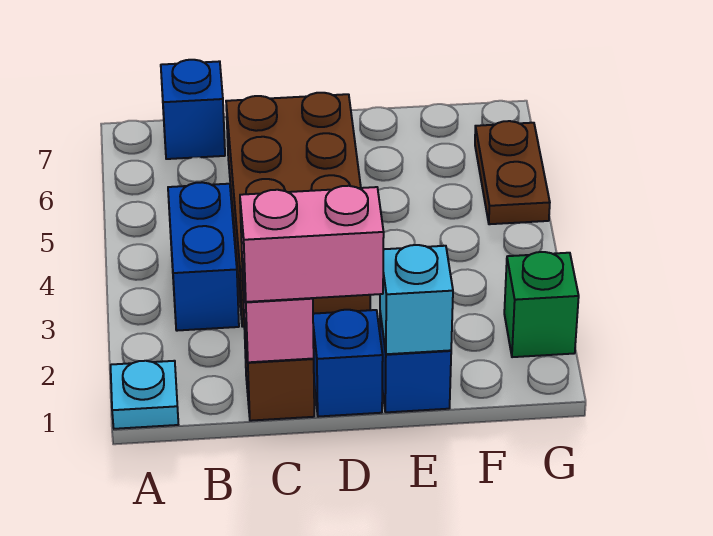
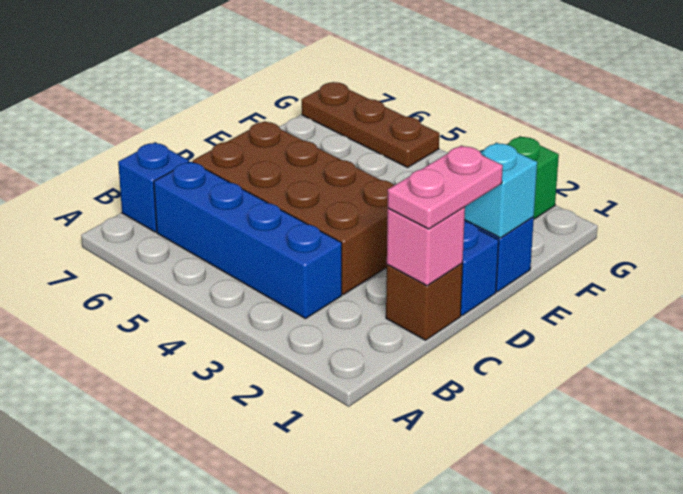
cyan 1x1 plate [111,361,178,429] -> none
blue 1x2 brick [168,182,239,331] -> blue 1x4 brick [154,161,342,319]
pink 1x2 brick [240,186,384,302] -> pink 1x2 plate [388,145,503,229]
brown 1x2 plate [475,121,550,224] -> brown 1x3 plate [302,82,439,167]

